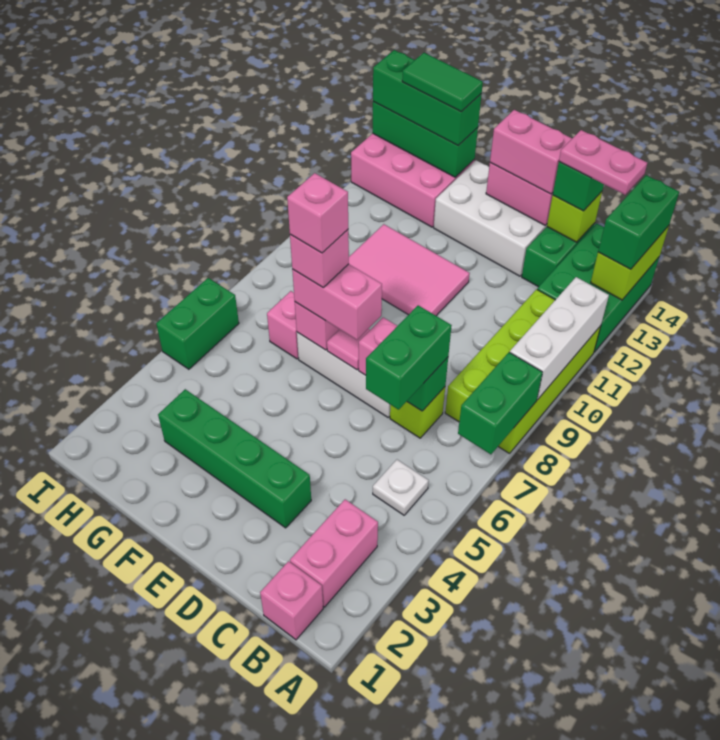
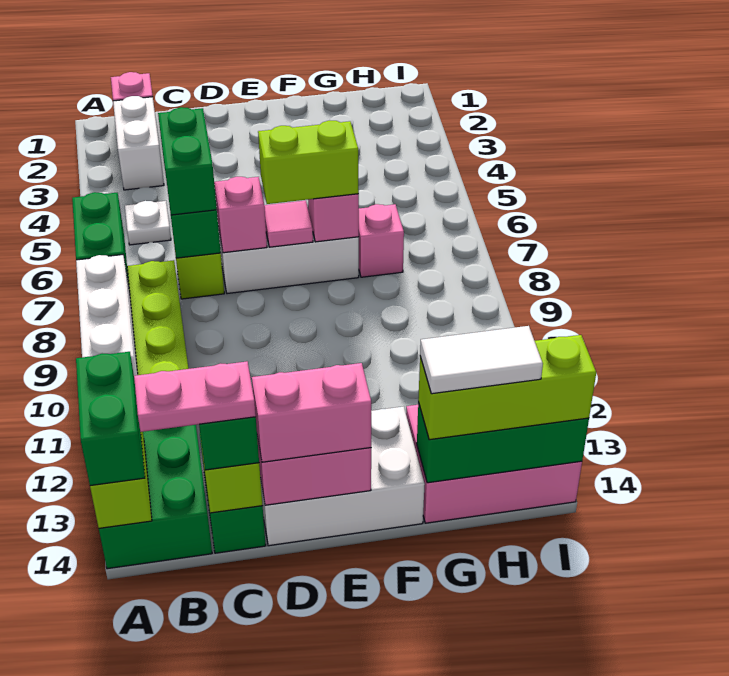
pink 1x2 brick [290,499,378,607] -> white 1x2 brick [113,96,164,190]
green 1x4 brick [158,389,311,528] -> none
pink 1x2 brick [292,264,382,340] -> lime 1x2 brick [258,120,359,204]
pink 2x3 tile [349,224,470,316] -> none
pink 1x1 brick [290,230,349,287] -> none
pink 1x1 brick [287,173,348,253] -> none
green 1x3 brick [373,50,482,145] -> lime 1x3 brick [418,335,596,440]
green 1x2 tile [402,53,483,112] -> white 1x2 tile [420,326,543,394]
green 1x2 brick [156,278,239,369] -> none

